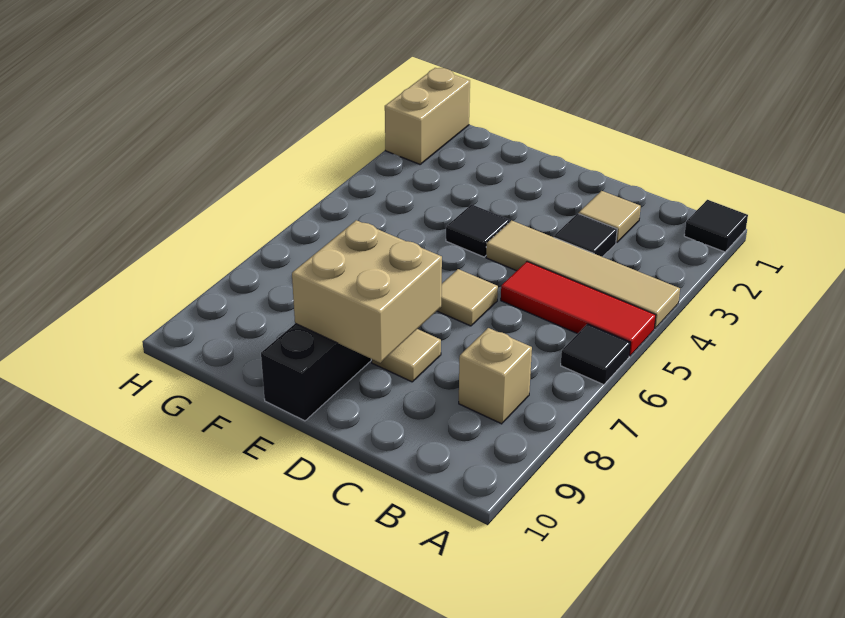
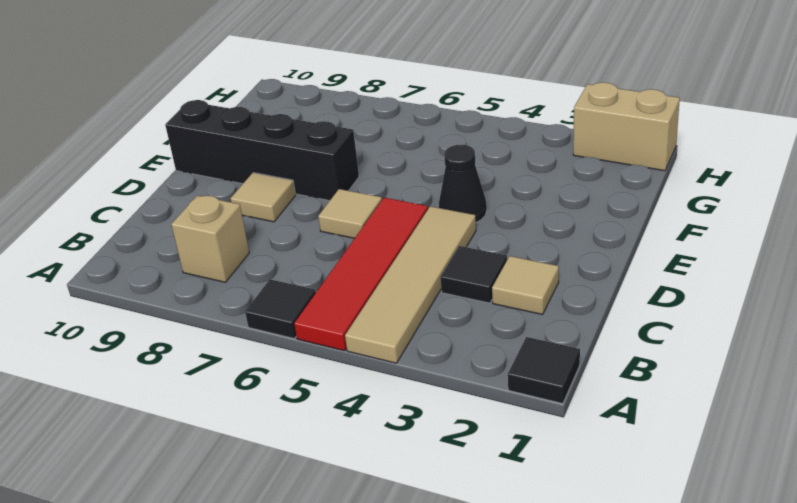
red 1x3 tile [501,262,656,356] -> red 1x4 tile [294,198,428,351]
tan 2x2 brick [292,220,442,363] -> none
black 1x1 tile [446,204,510,257] -> black 1x1 cone [439,145,487,222]

